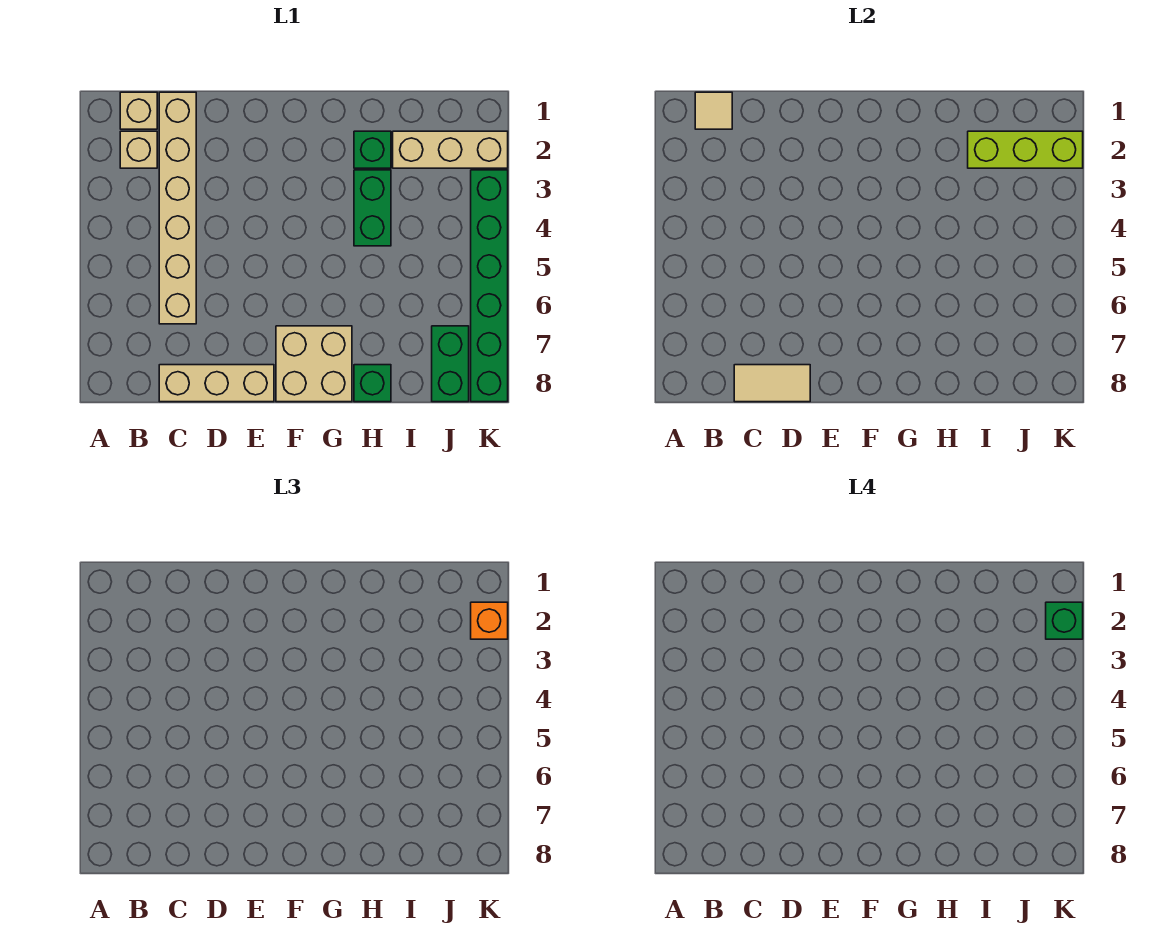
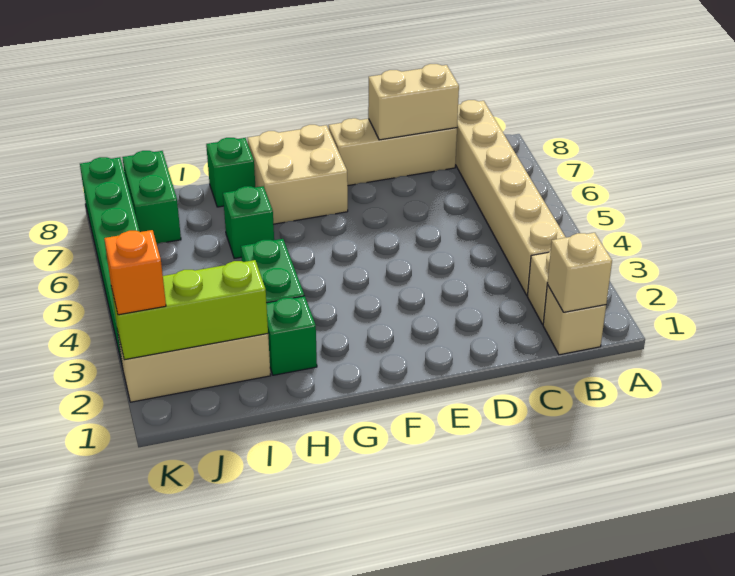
tan 1x1 tile [695,92,732,129] -> tan 1x1 brick [547,233,612,312]
tan 1x6 brick [159,92,196,324] -> tan 1x6 brick moved to [455,100,566,295]
tan 1x2 tile [734,365,810,402] -> tan 1x2 brick [368,64,459,140]
green 1x1 brick [1046,602,1083,639] -> green 1x1 brick moved to [223,186,274,259]

